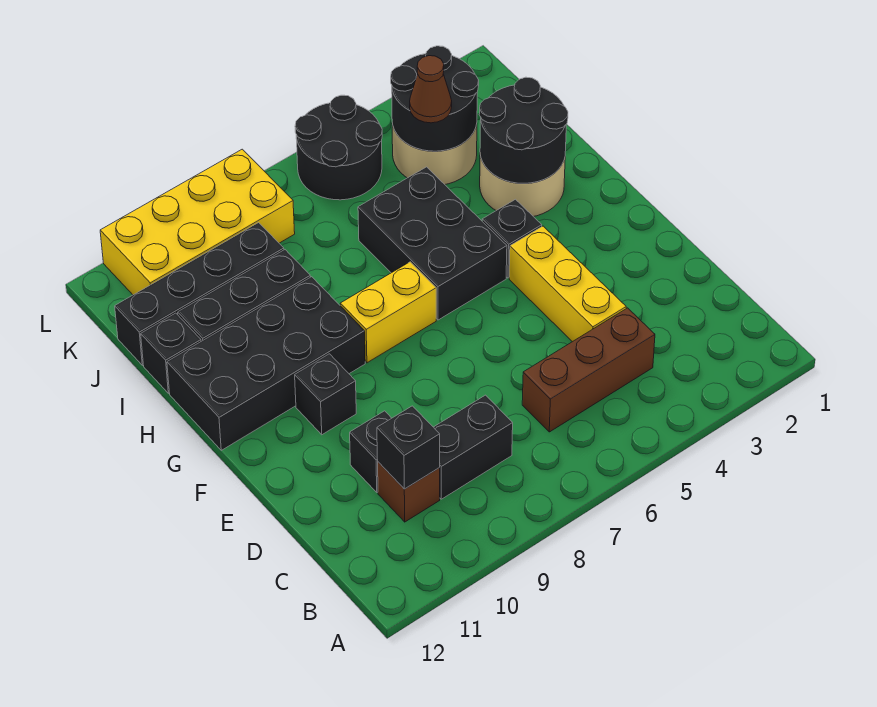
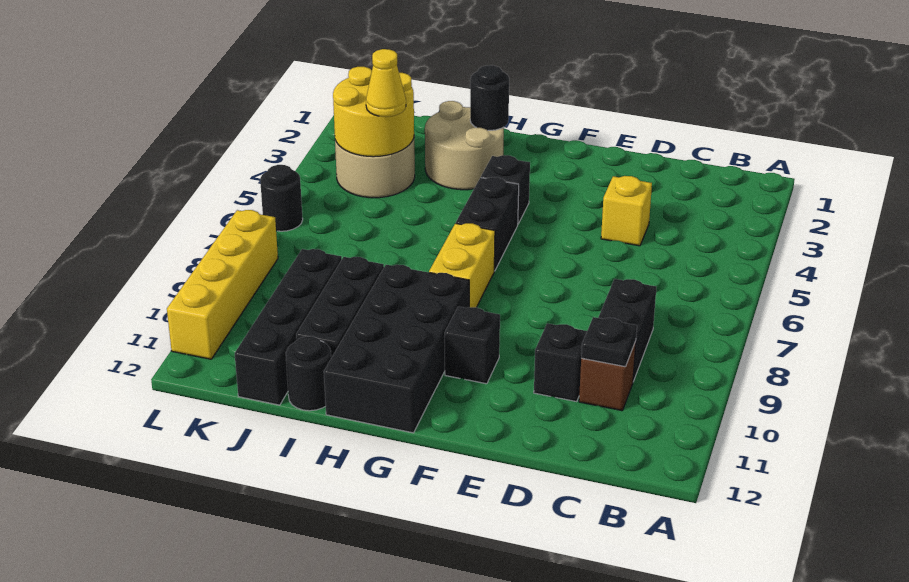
brown 1x3 brick [522,308,655,432] -> none
black 1x1 brick [377,406,440,489] -> black 1x1 plate [581,317,637,367]
yellow 1x3 brick [509,226,626,342] -> yellow 1x1 brick [601,176,652,246]
black 2x3 brick [358,167,507,320] -> black 1x2 brick [456,177,519,271]
black 2x2 round brick [479,77,568,183] -> black 1x1 round brick [470,65,509,130]
black 1x1 brick [141,313,201,393] -> black 1x1 round brick [286,336,331,411]
black 2x2 round brick [391,46,479,151] -> yellow 2x2 round brick [333,67,414,157]
brown 1x1 cone [410,56,452,123] -> yellow 1x1 cone [366,49,406,117]
black 2x2 round brick [295,95,382,200] -> black 1x1 round brick [260,165,303,231]
yellow 2x4 brick [100,149,295,295] -> yellow 1x4 brick [167,210,278,359]

